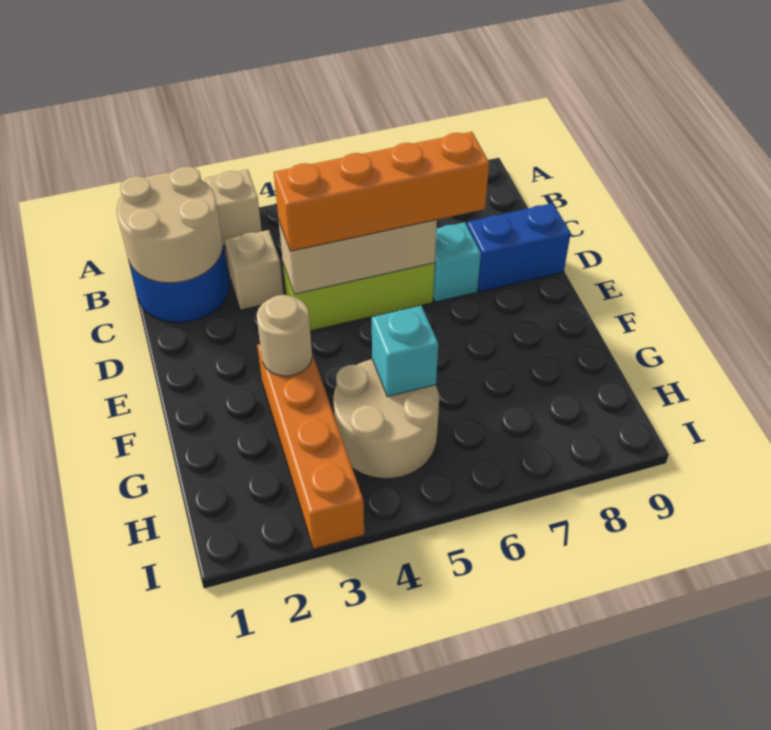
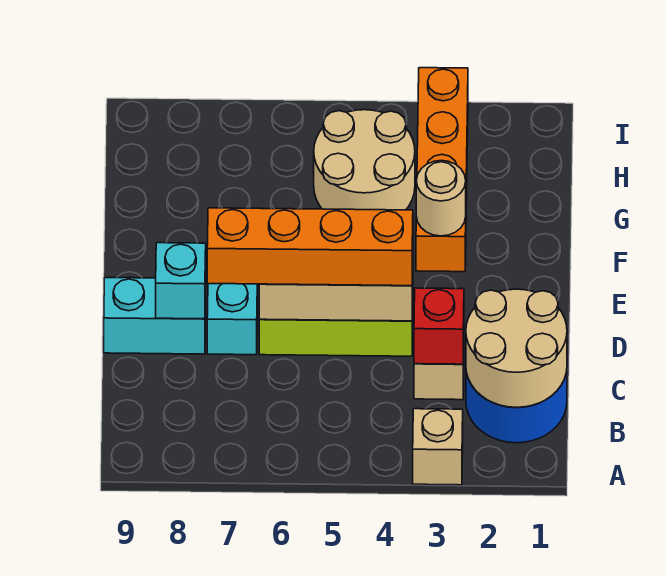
none -> red 1x1 brick [414,288,464,364]
blue 1x2 brick [467,203,571,292] -> cyan 1x2 brick [104,278,206,354]
cyan 1x1 brick [372,305,438,397] -> cyan 1x1 brick moved to [156,243,206,319]

